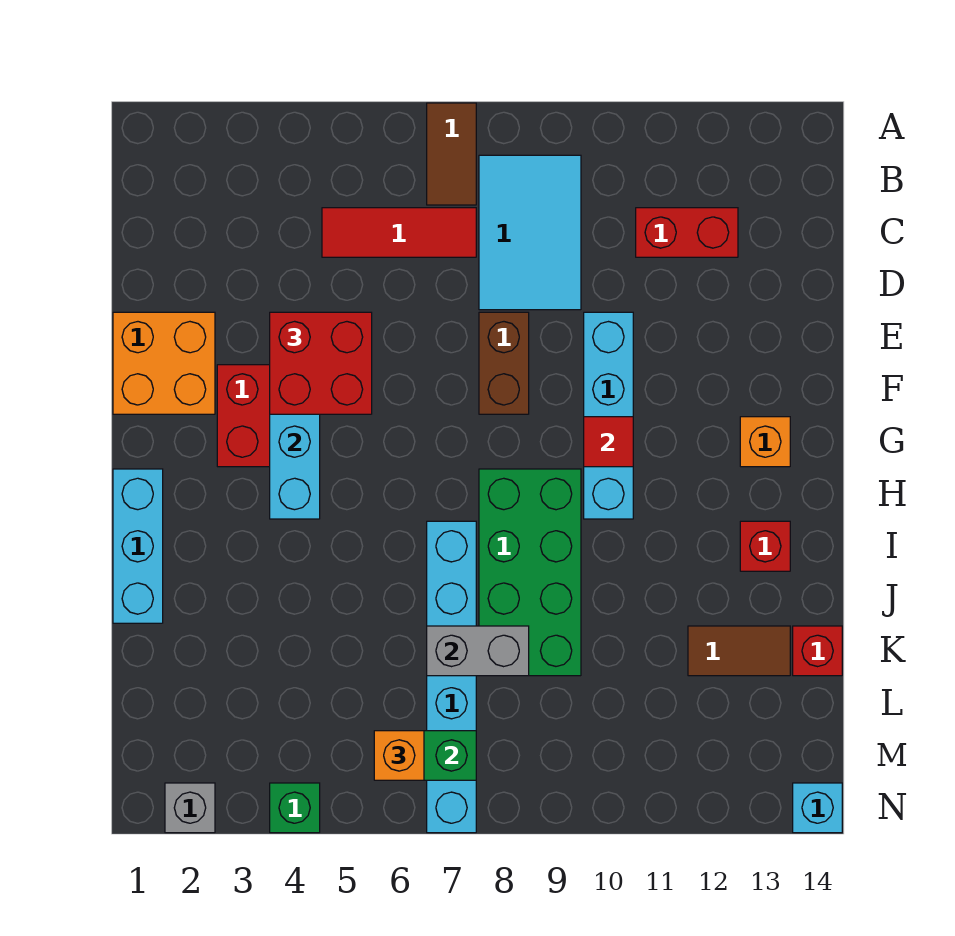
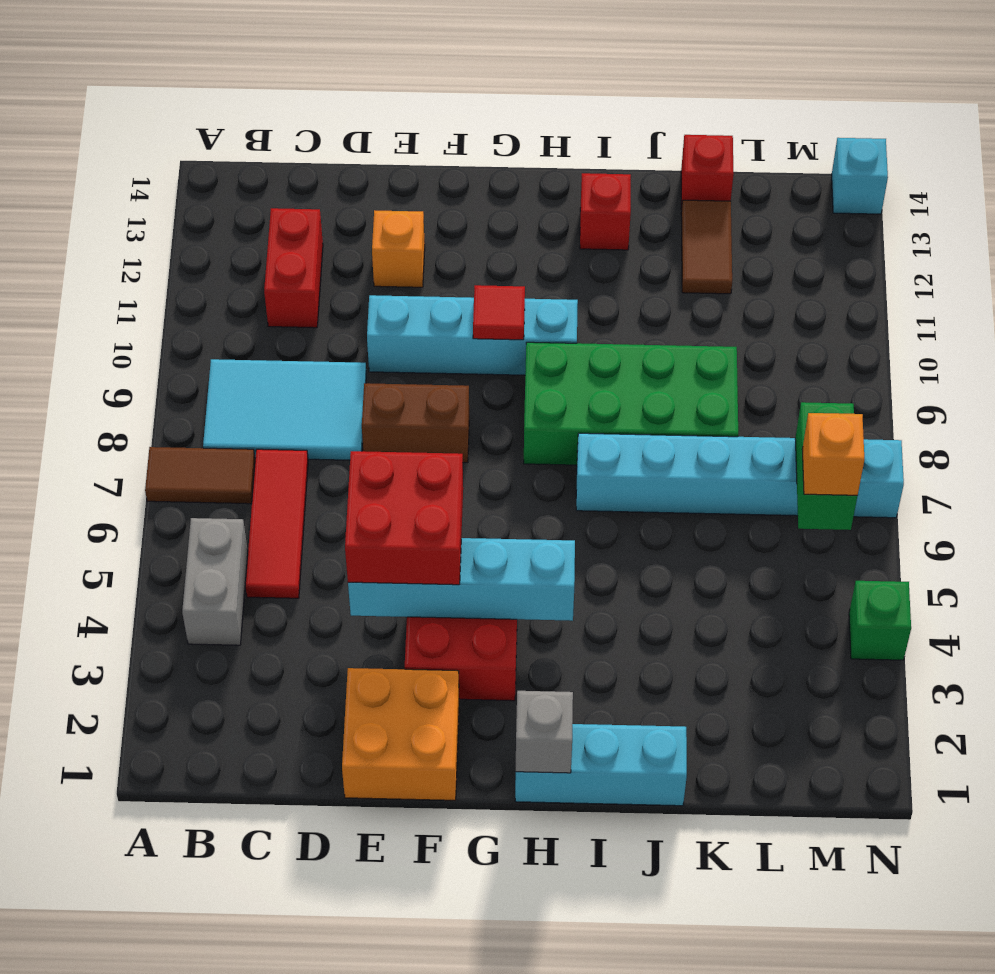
orange 1x1 brick [740,417,790,467] -> orange 1x1 brick moved to [372,210,425,287]
grey 1x2 brick [427,626,529,676] -> grey 1x2 brick moved to [182,518,248,645]
grey 1x1 brick [165,783,215,833] -> grey 1x1 brick moved to [516,691,573,773]

